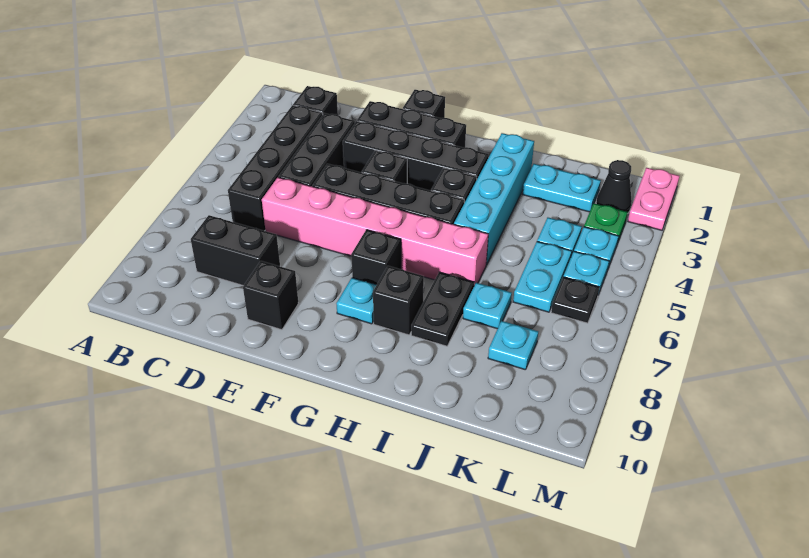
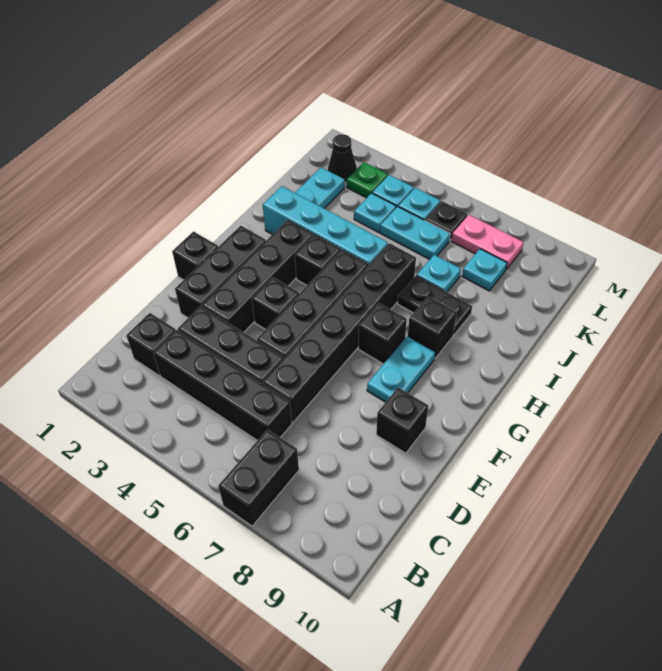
black 1x2 brick [191,215,280,286] -> black 1x2 brick moved to [218,429,299,526]
pink 1x6 brick [262,177,488,285] -> black 1x6 brick [263,243,416,422]
cyan 1x1 plate [336,278,376,324] -> cyan 1x2 plate [367,336,435,402]
pink 1x2 plate [628,168,679,230] -> pink 1x2 plate moved to [452,215,524,269]

